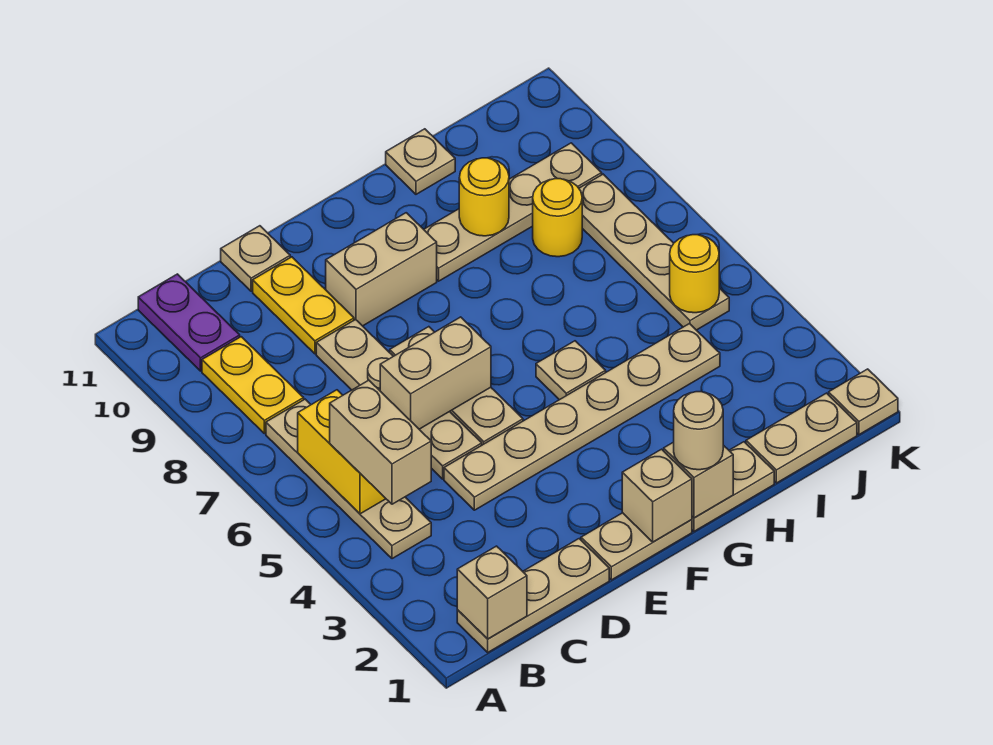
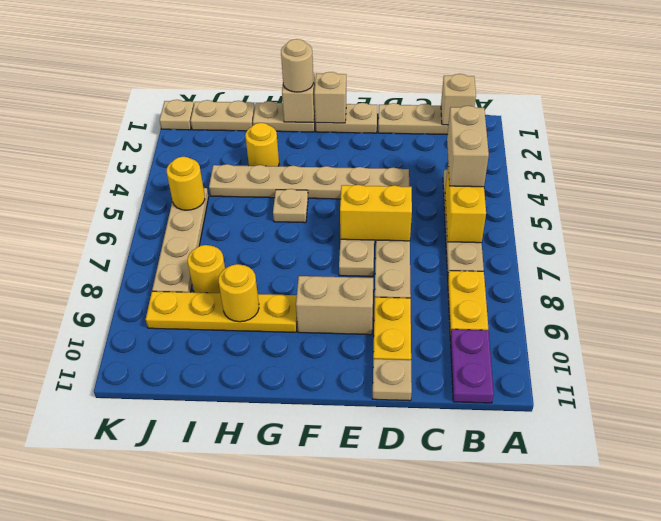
tan 1x2 brick [380,317,491,429] -> yellow 1x2 brick [340,185,412,241]
tan 1x4 plate [424,143,602,281] -> yellow 1x4 plate [146,291,297,332]
none -> yellow 1x1 round brick [245,123,279,166]
tan 1x1 plate [386,129,455,194] -> none

